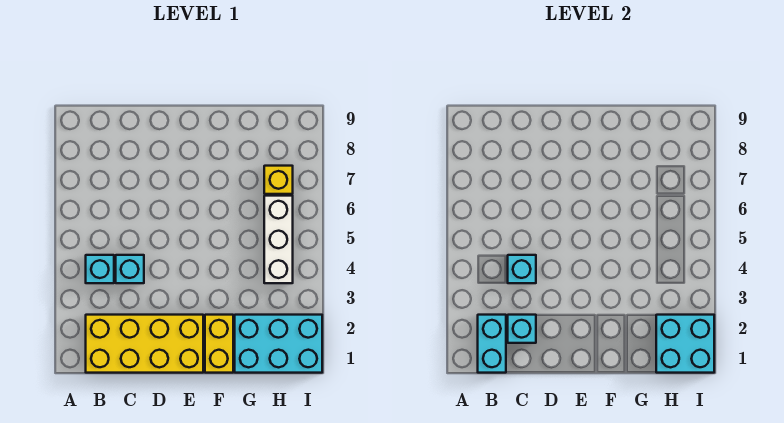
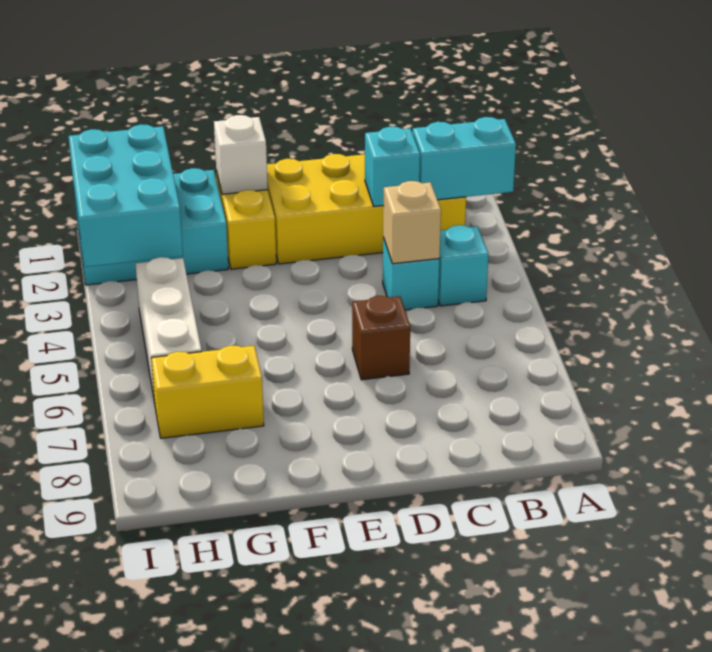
cyan 1x2 brick [478,315,506,373] -> cyan 1x2 brick turned to [413,117,516,200]
cyan 1x1 brick [508,255,536,283] -> tan 1x1 brick [383,181,441,264]
none -> brown 1x1 brick [352,296,410,380]
none -> white 1x1 brick [214,115,268,194]
cyan 2x2 brick [656,315,714,373] -> cyan 2x3 brick [69,124,183,267]
yellow 1x1 brick [264,166,293,194] -> yellow 1x2 brick [151,346,264,438]

